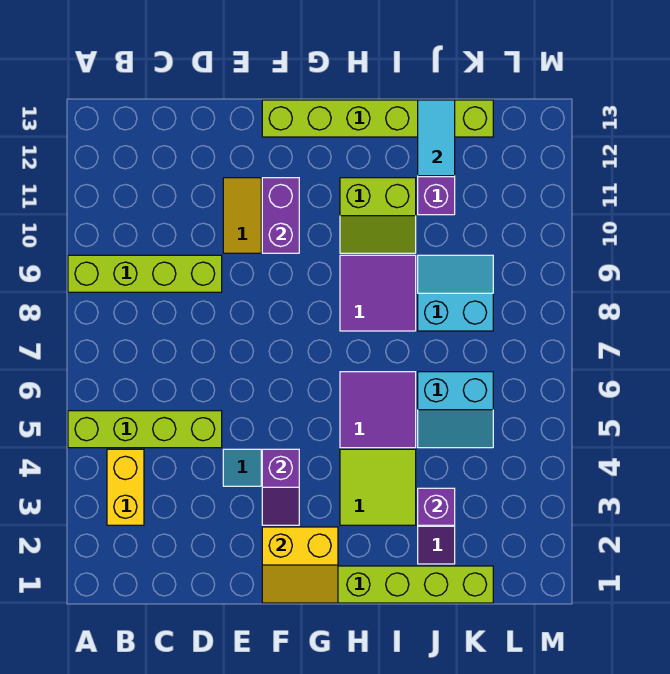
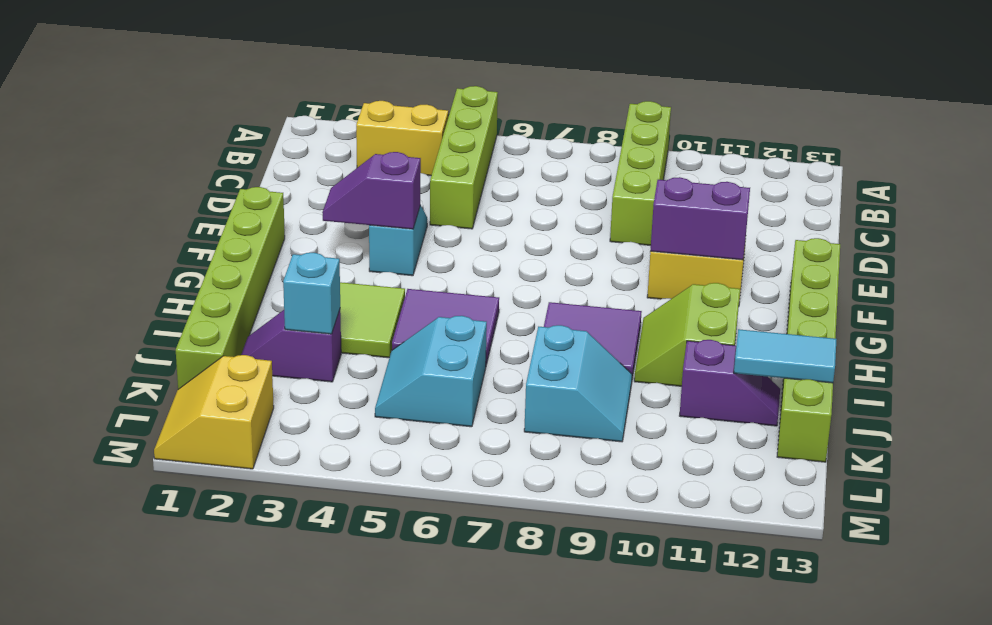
yellow 2x2 slope [262,527,338,603] -> yellow 2x2 slope moved to [154,355,274,469]
purple 1x1 brick [418,488,455,525] -> cyan 1x1 brick [283,253,340,334]

